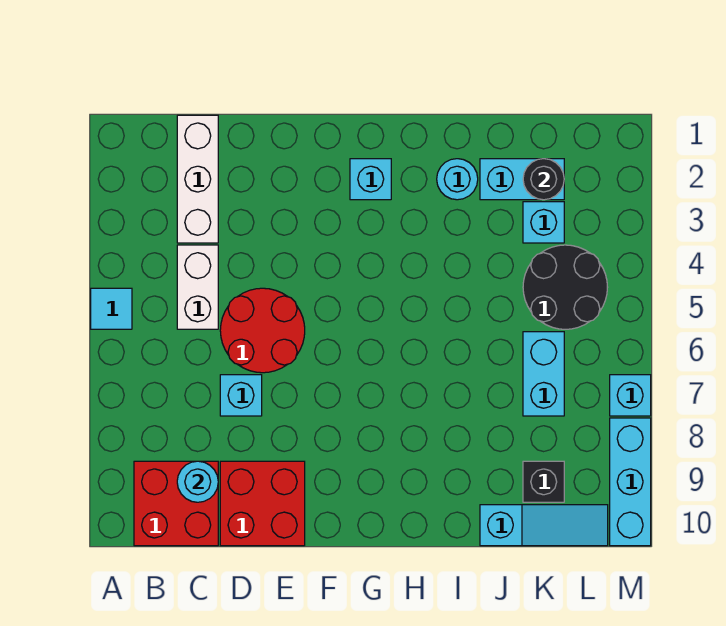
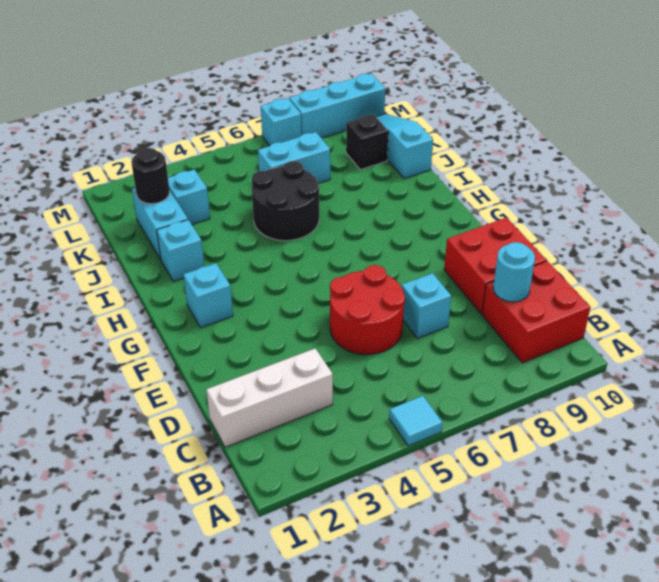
white 1x2 brick [177,245,218,329] -> none
cyan 1x1 round brick [437,159,478,200] -> cyan 1x1 brick [157,220,204,281]
black 2x2 round brick [523,245,608,329] -> black 2x2 round brick moved to [252,161,319,241]

